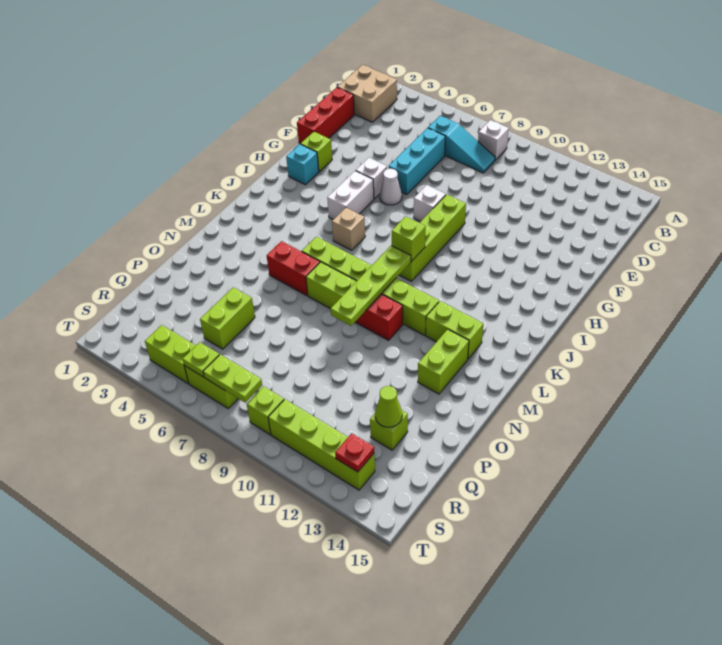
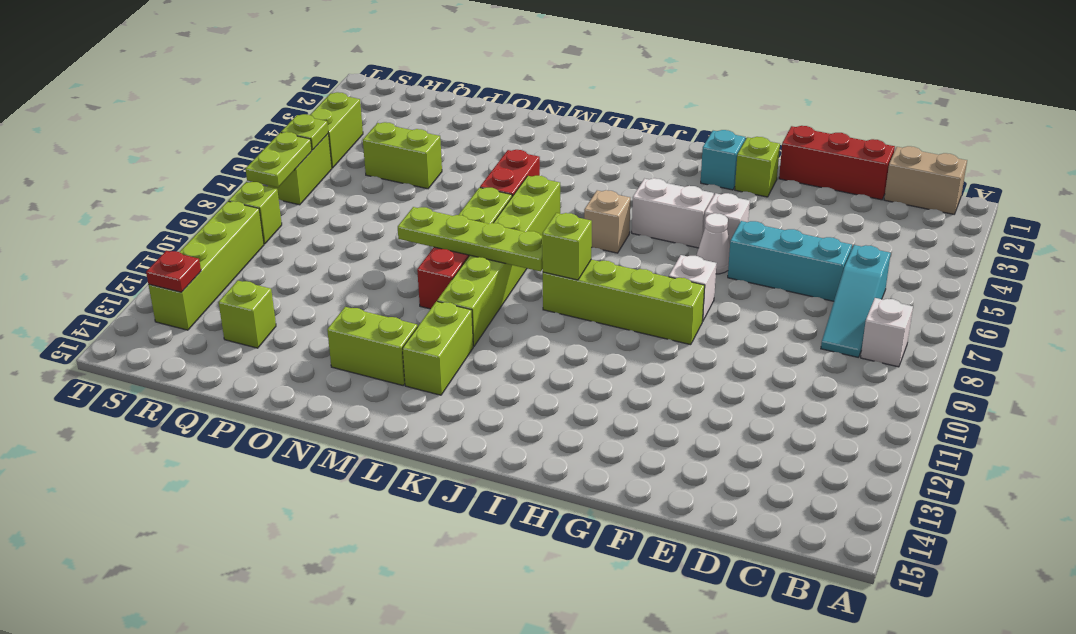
tan 2x2 brick [337,65,397,122] -> tan 1x2 brick [884,146,967,214]
lime 1x1 cone [375,386,402,427] -> none

